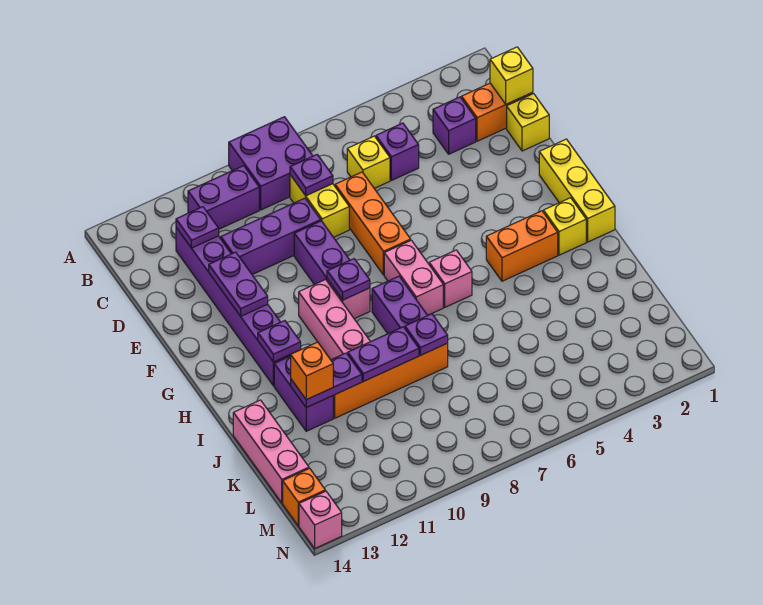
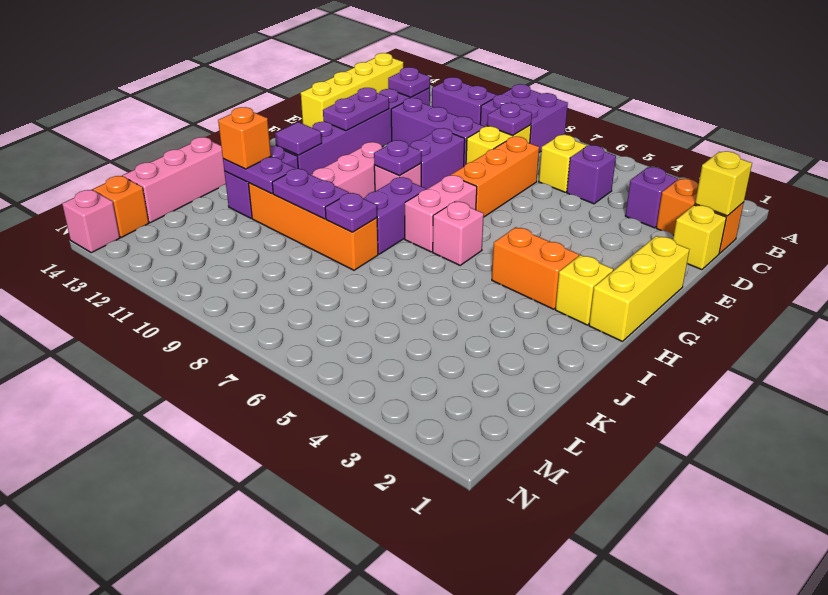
none -> yellow 1x4 brick [301,53,403,128]
purple 1x1 plate [258,321,301,362] -> purple 1x1 tile [275,122,322,155]

